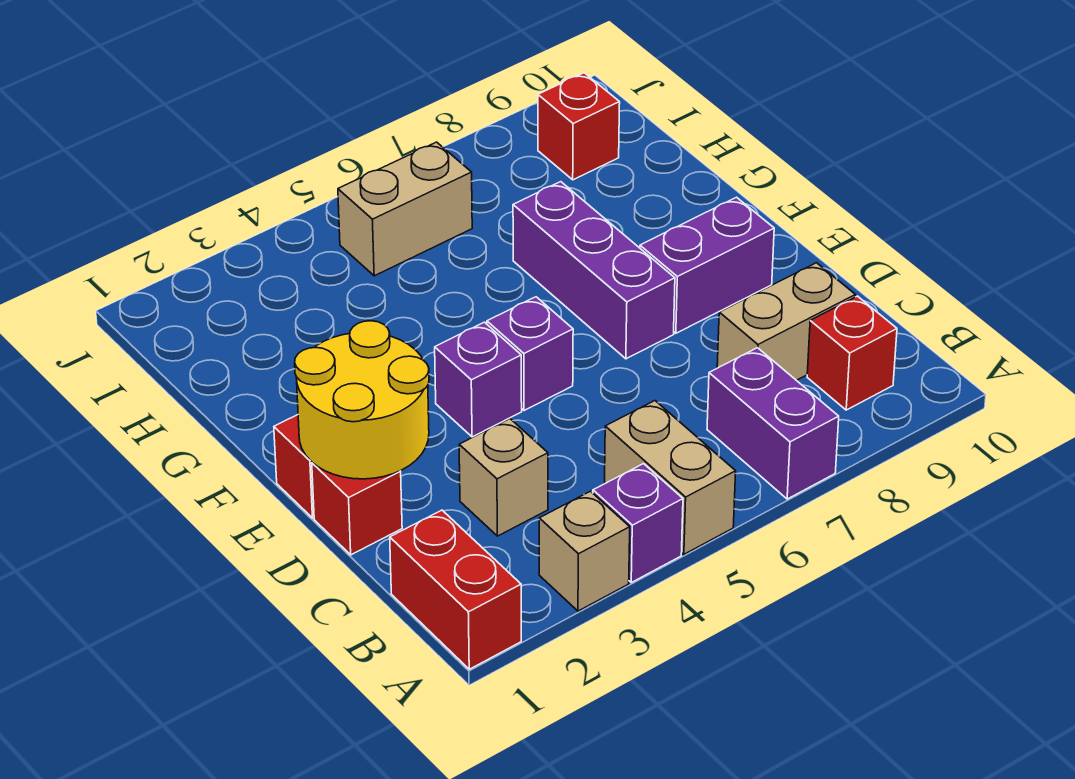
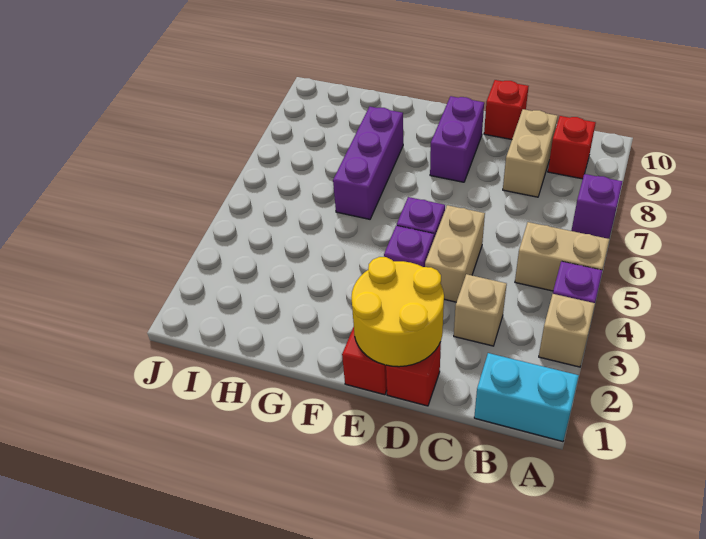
red 1x2 brick [390,510,521,669] -> cyan 1x2 brick [474,353,579,442]
purple 1x2 brick [707,348,839,499] -> purple 1x1 brick [571,174,622,239]
purple 1x3 brick [513,182,675,359] -> purple 1x3 brick turned to [333,107,403,219]
tan 1x2 brick [338,142,472,276] -> tan 1x2 brick moved to [425,205,485,302]
red 1x1 brick [538,73,620,180] -> red 1x1 brick moved to [484,80,529,140]

